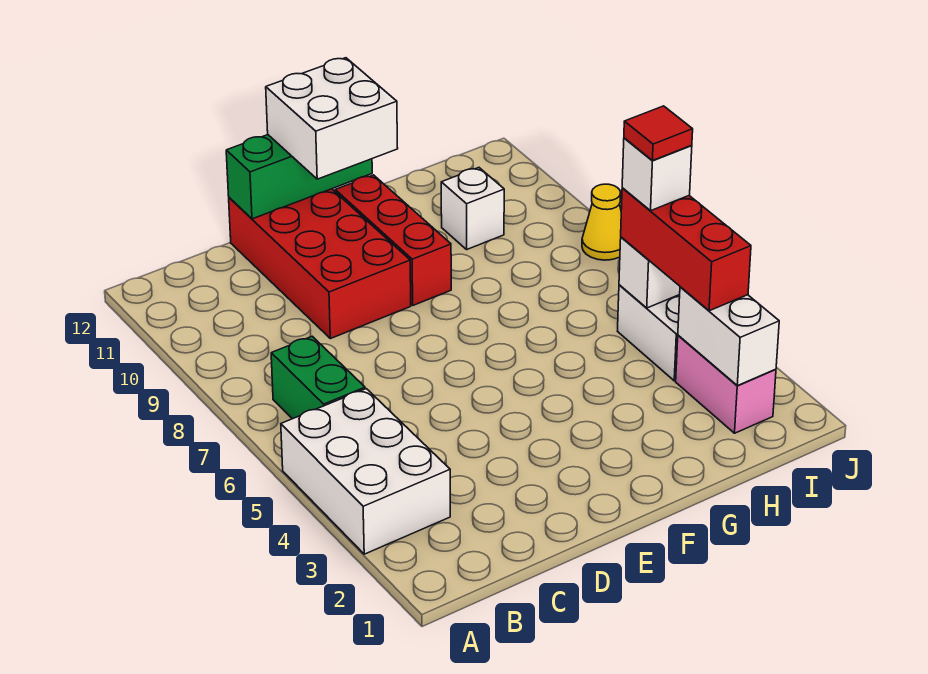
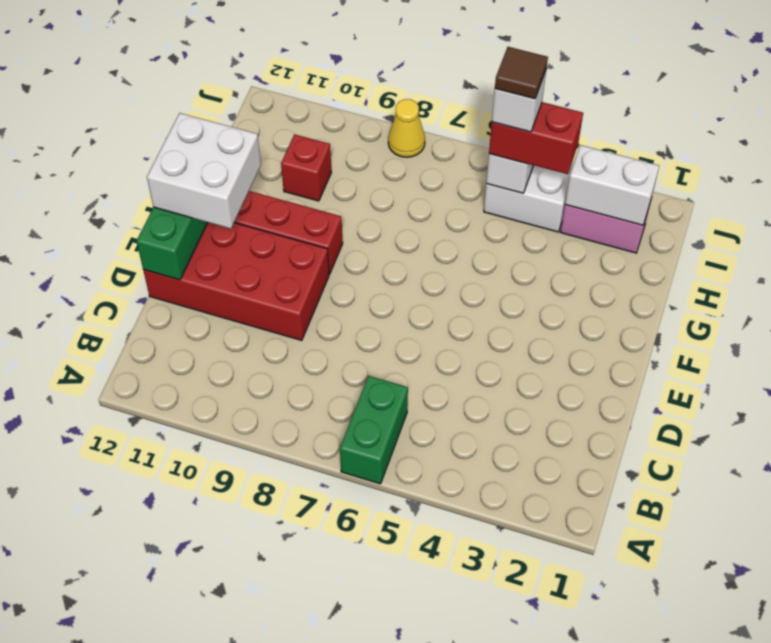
white 2x3 brick [281,389,450,554] -> none
green 1x2 brick [271,336,365,419] -> green 1x2 brick turned to [340,376,408,484]
white 1x1 brick [441,168,504,249] -> red 1x1 brick [281,134,331,201]
red 1x3 brick [621,188,751,311] -> red 1x2 brick [489,102,583,174]
red 1x1 tile [624,106,693,160] -> brown 1x1 tile [495,47,548,99]

